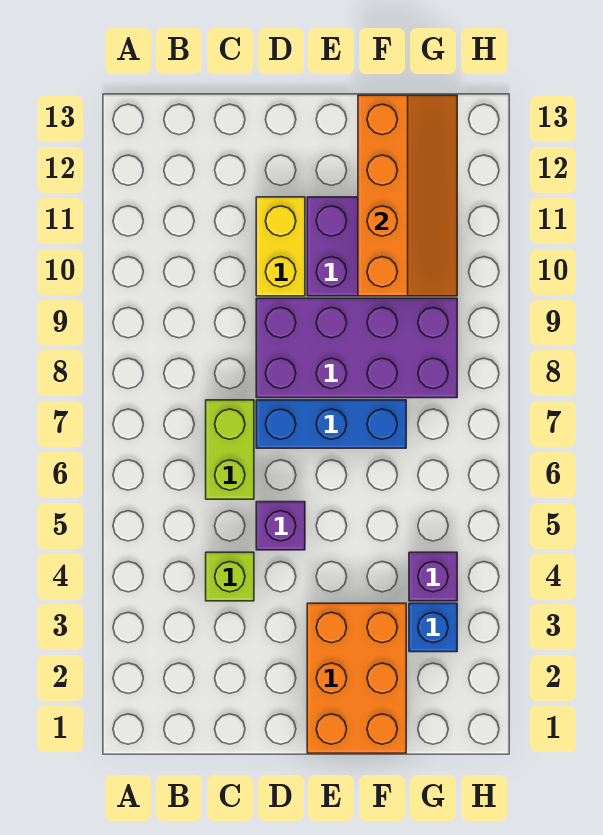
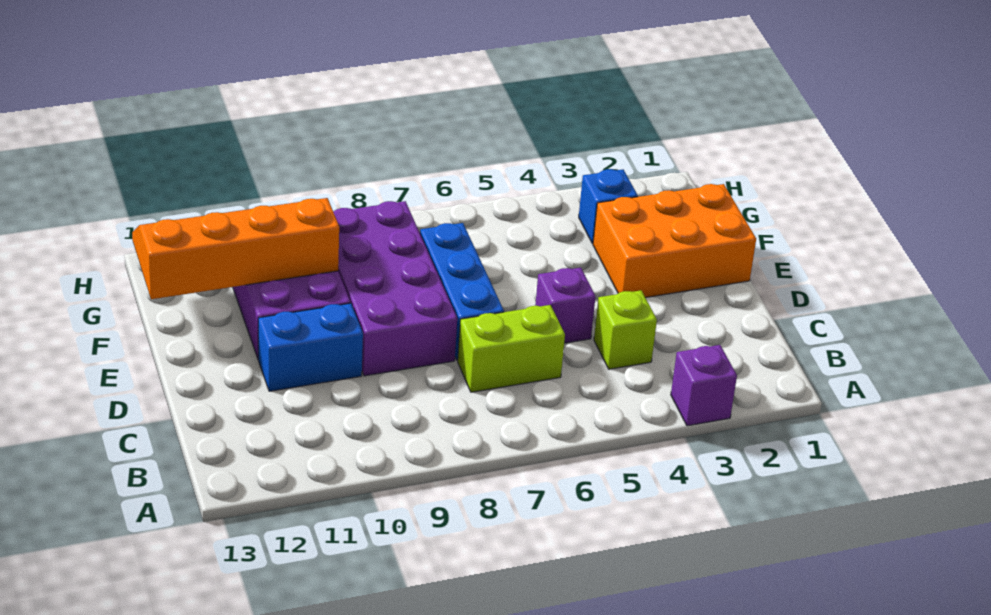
yellow 1x2 brick [256,197,305,296] -> blue 1x2 brick [258,303,363,391]
purple 1x1 brick [409,552,457,601] -> purple 1x1 brick moved to [671,345,737,426]

